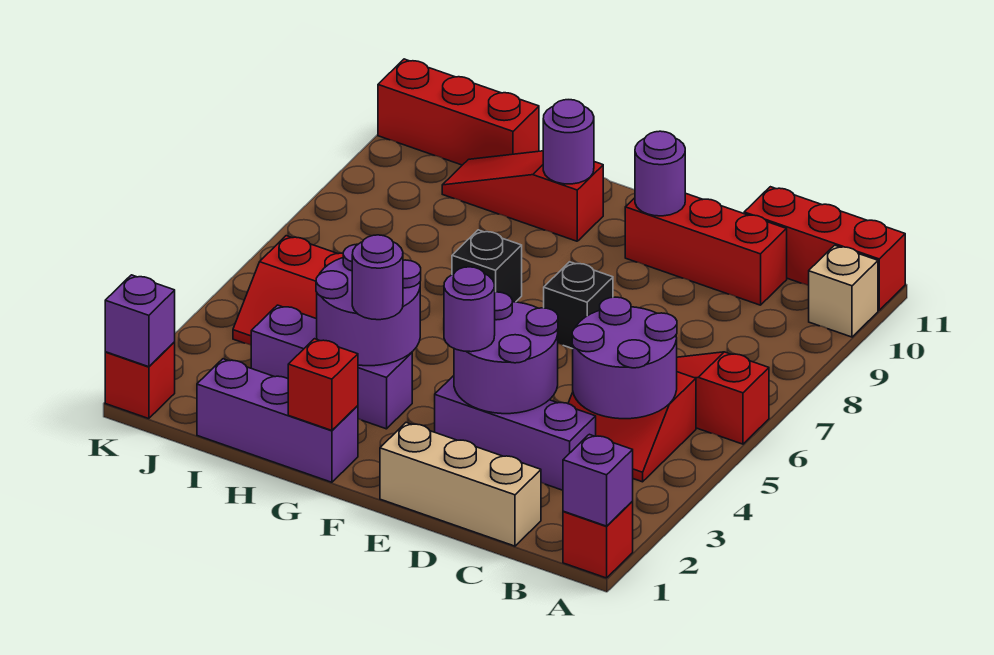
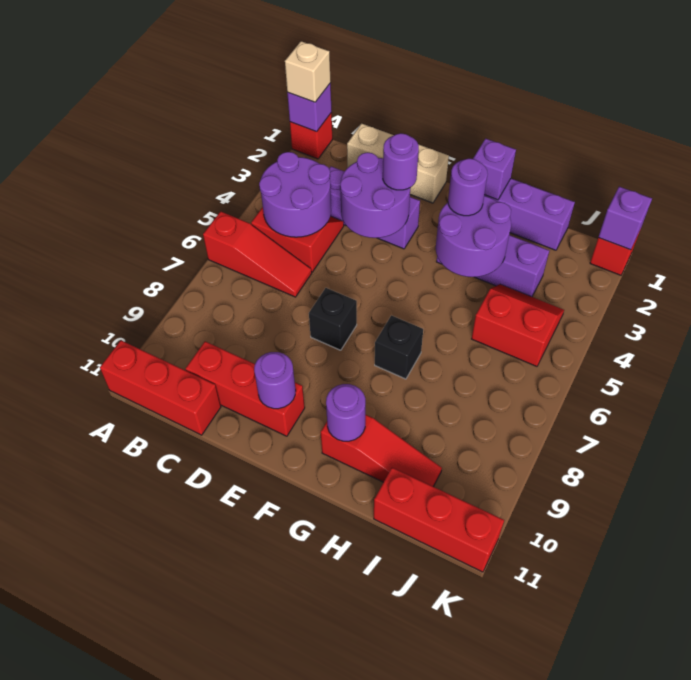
tan 1x1 brick [809,245,878,337] -> tan 1x1 brick moved to [285,41,331,102]
red 1x1 brick [288,339,358,430] -> purple 1x1 brick [473,139,516,200]

